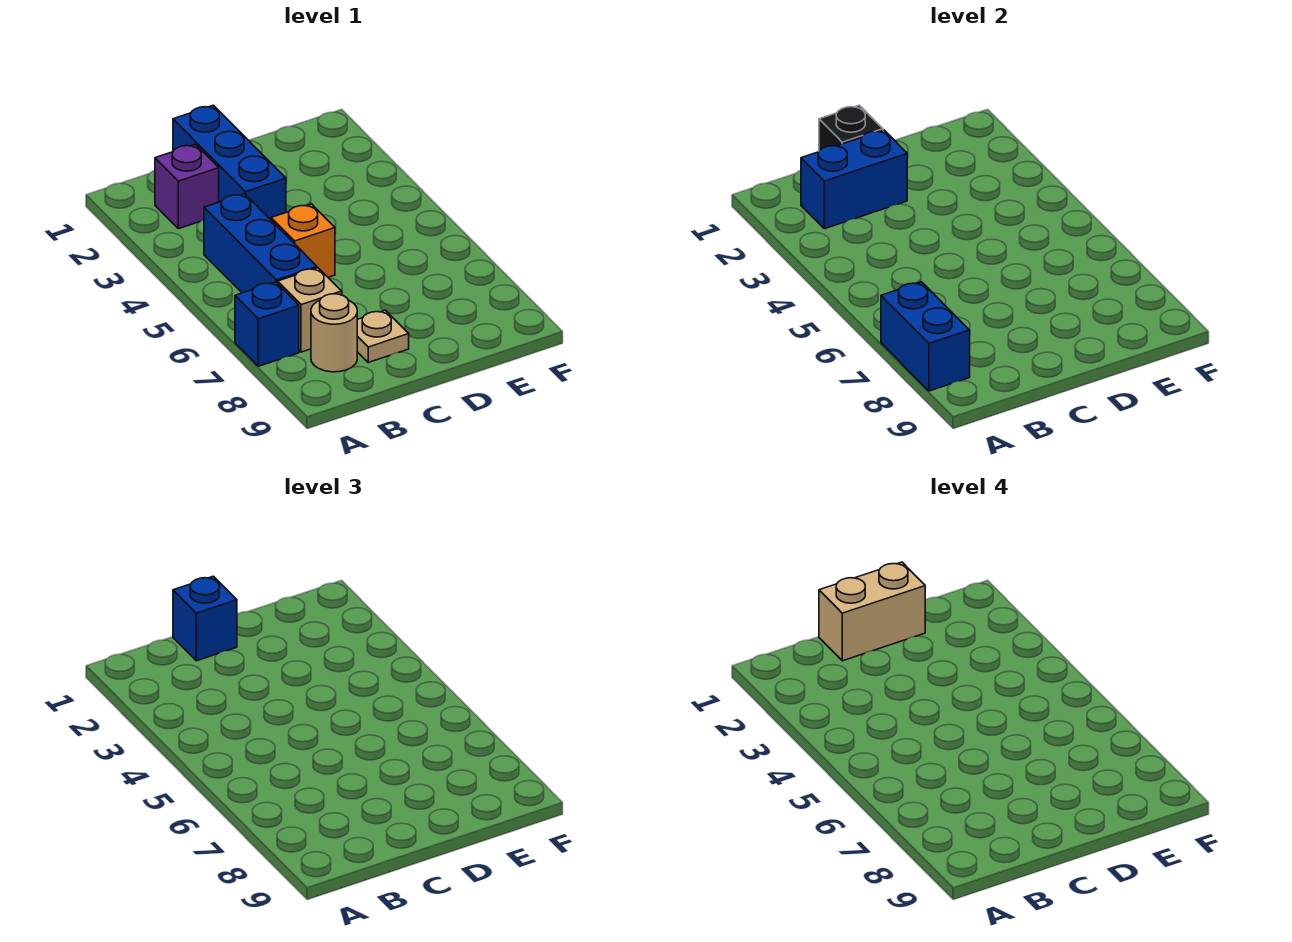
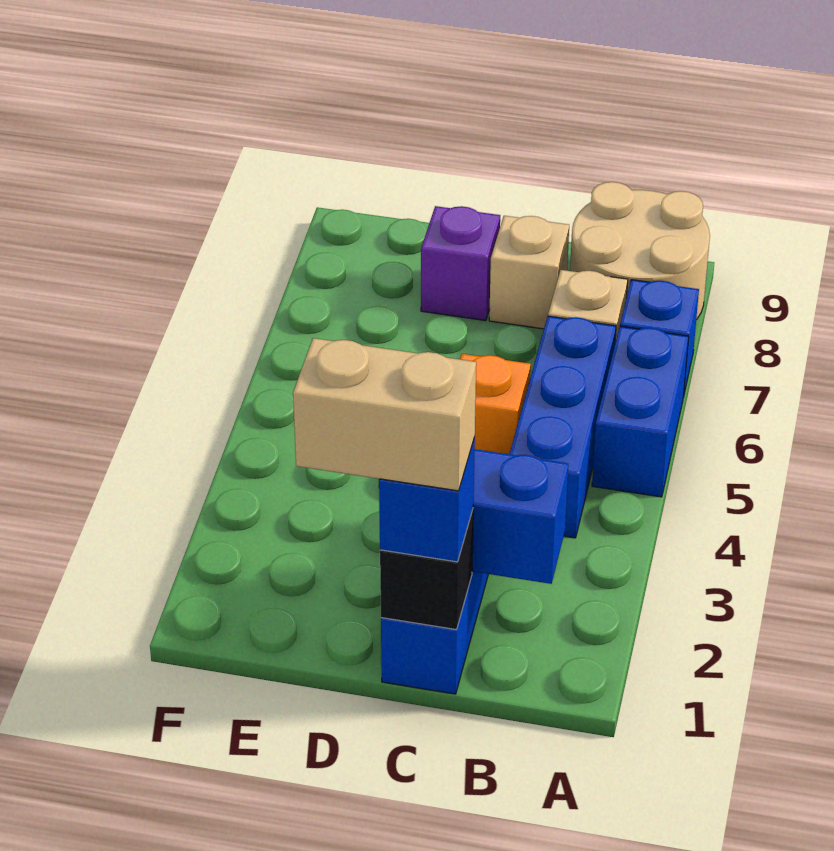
blue 1x2 brick [881,282,970,391] -> blue 1x2 brick moved to [592,326,689,497]
purple 1x1 brick [155,144,219,229] -> purple 1x1 brick moved to [421,206,500,321]
tan 1x1 round brick [311,294,357,372] -> tan 2x2 round brick [570,182,710,320]
tan 1x1 plate [357,310,409,362] -> tan 1x1 brick [489,216,569,329]

